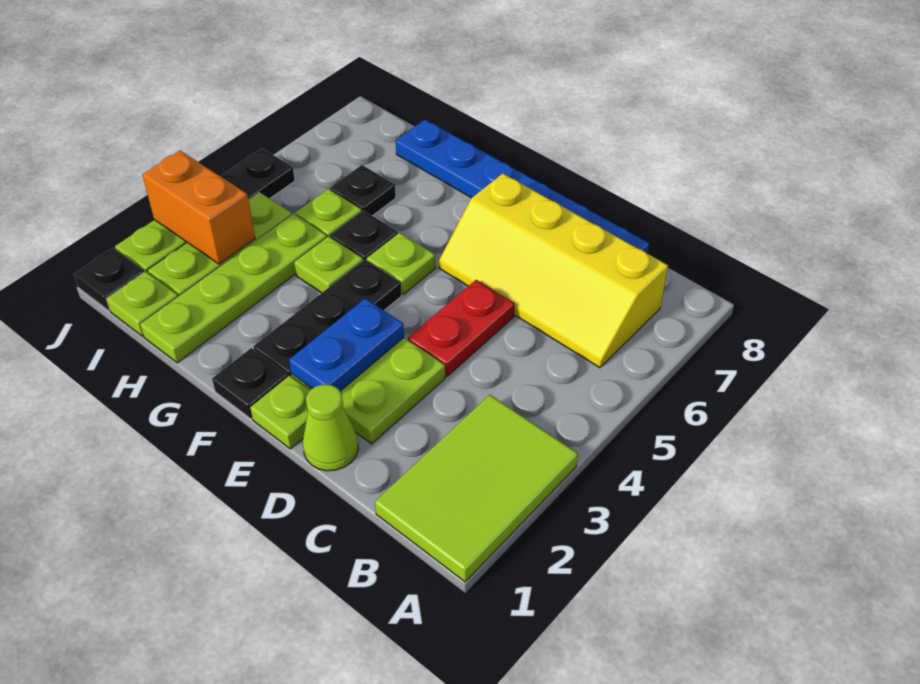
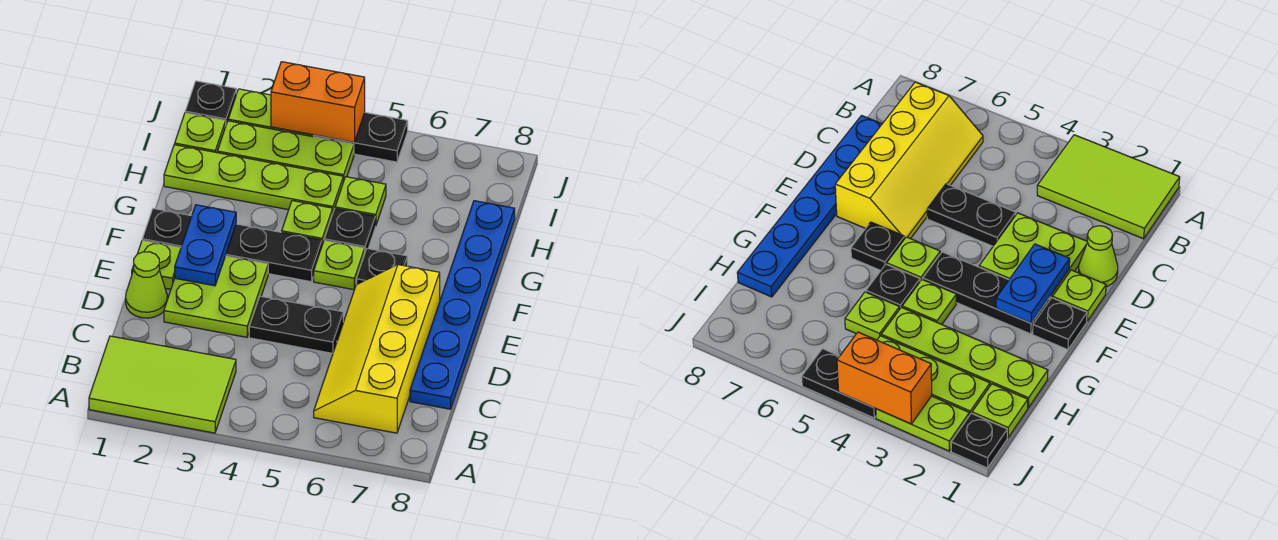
red 1x2 plate [408,280,515,377] -> black 1x2 plate [249,296,343,353]
blue 1x2 plate [289,298,404,391] -> blue 1x2 plate turned to [175,205,236,286]
black 1x1 plate [330,165,396,216] -> black 1x1 plate moved to [357,249,407,284]
orange 1x2 brick [142,151,255,264] -> orange 1x2 brick turned to [271,62,365,142]

